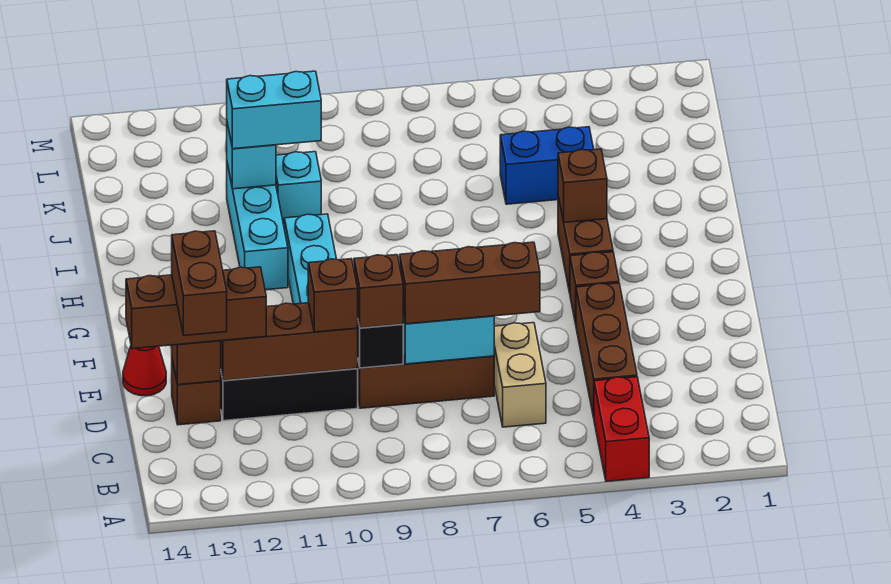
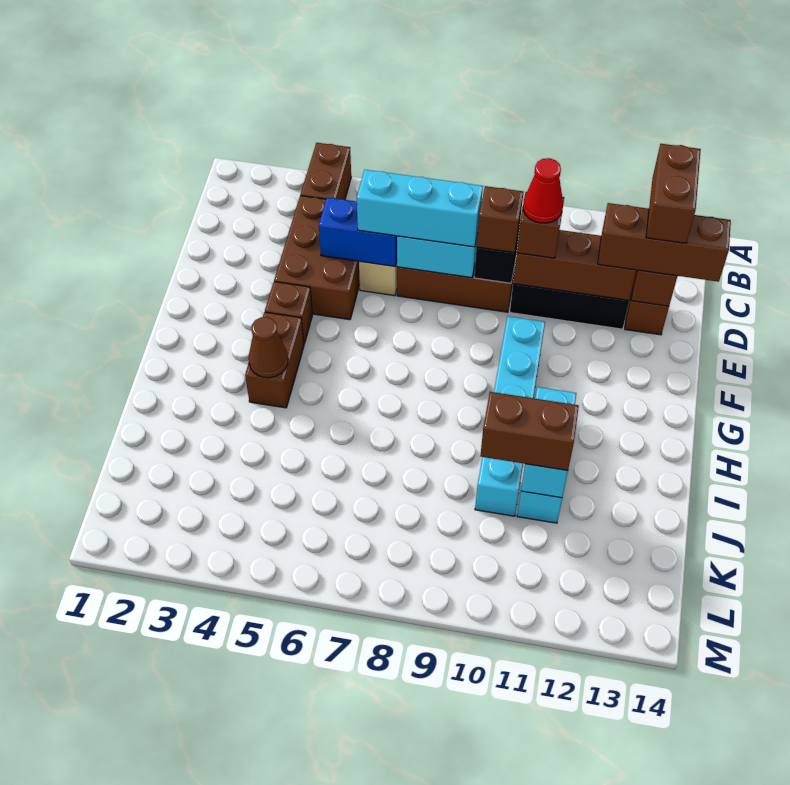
red 1x2 brick [594,377,649,481] -> brown 1x2 brick [300,143,351,200]
brown 1x3 brick [576,283,637,417] -> brown 2x3 brick [274,196,360,320]
brown 1x3 brick [400,242,540,324] -> cyan 1x3 brick [357,170,483,247]
red 1x1 cone [123,346,166,396] -> red 1x1 cone moved to [523,158,563,223]
brown 1x1 brick [558,149,607,222] -> brown 1x1 cone [249,317,288,378]
blue 1x2 brick [500,127,594,204] -> blue 1x2 brick moved to [319,197,397,266]
cyan 1x2 brick [227,71,321,149] -> brown 1x2 brick [480,392,579,471]

